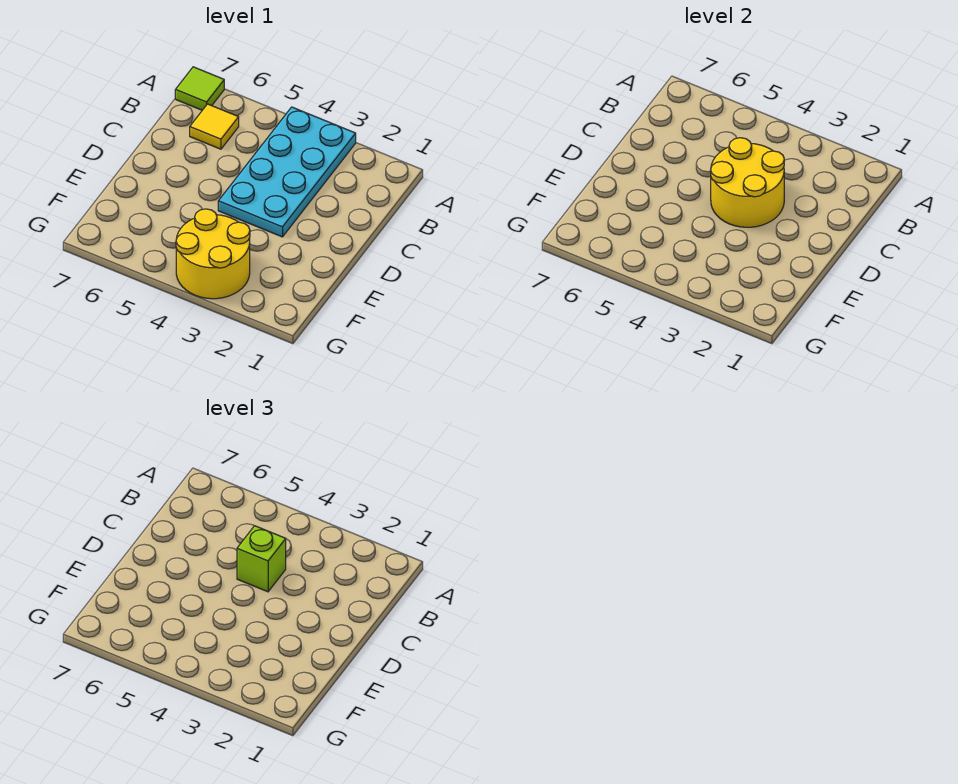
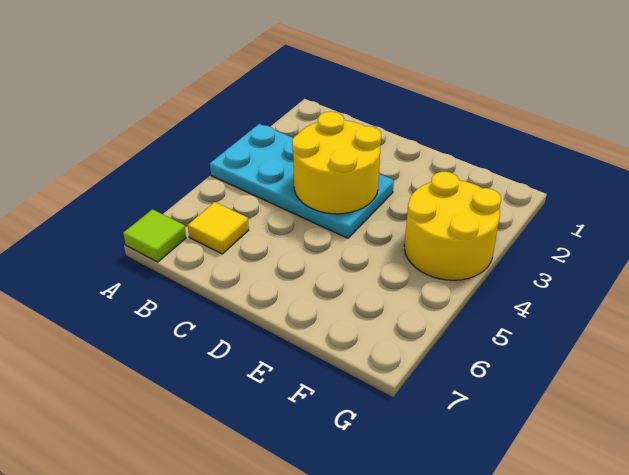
lime 1x1 brick [237,526,286,592] -> none

